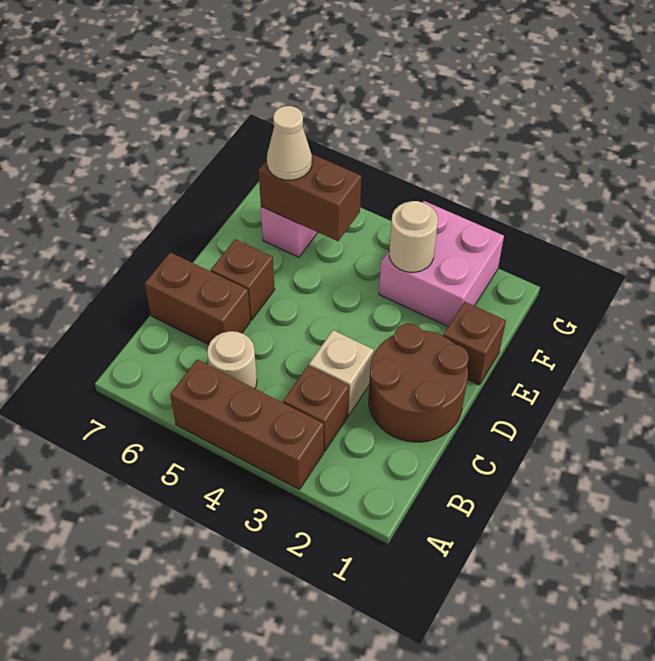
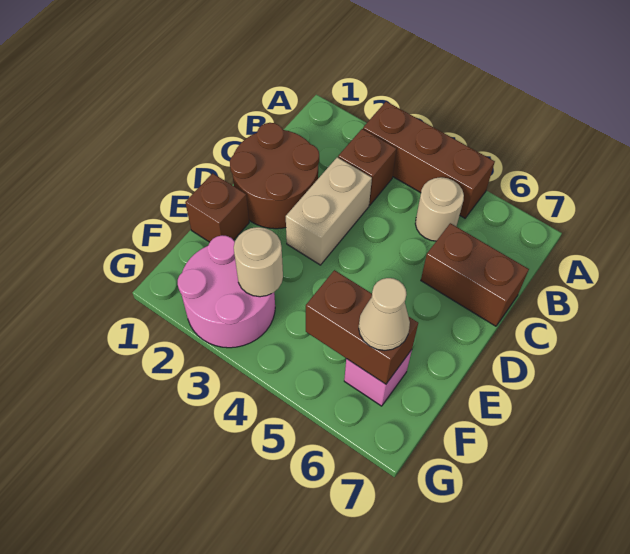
tan 1x1 brick [309,330,374,414] -> tan 1x2 brick [286,157,372,265]
brown 1x1 brick [211,239,275,320] -> none
pink 2x2 brick [379,201,504,326] -> pink 2x2 round brick [178,235,275,348]

